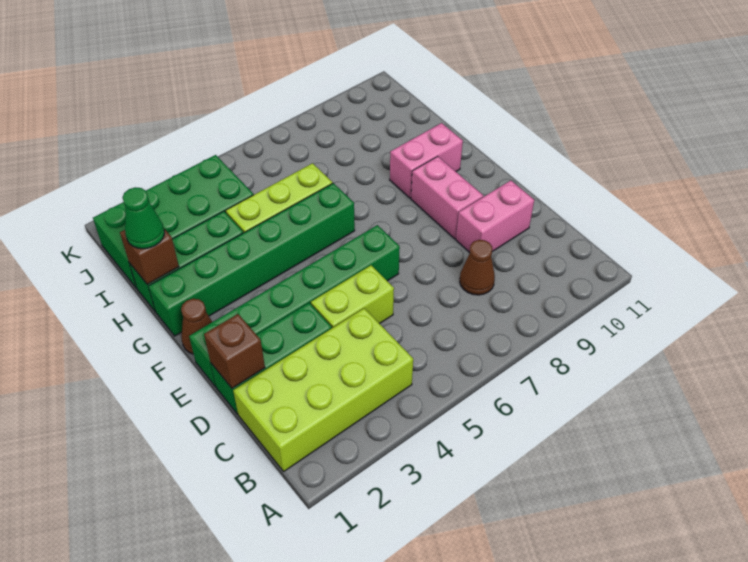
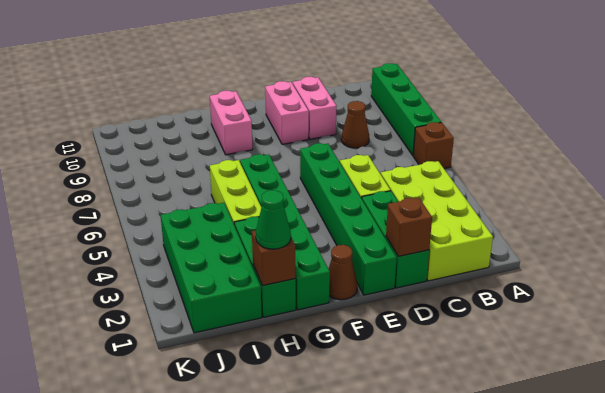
none -> brown 1x1 brick [413,122,454,169]
none -> green 1x4 brick [371,63,441,155]
pink 1x2 brick [411,156,483,239] -> pink 1x2 brick turned to [265,81,309,144]

